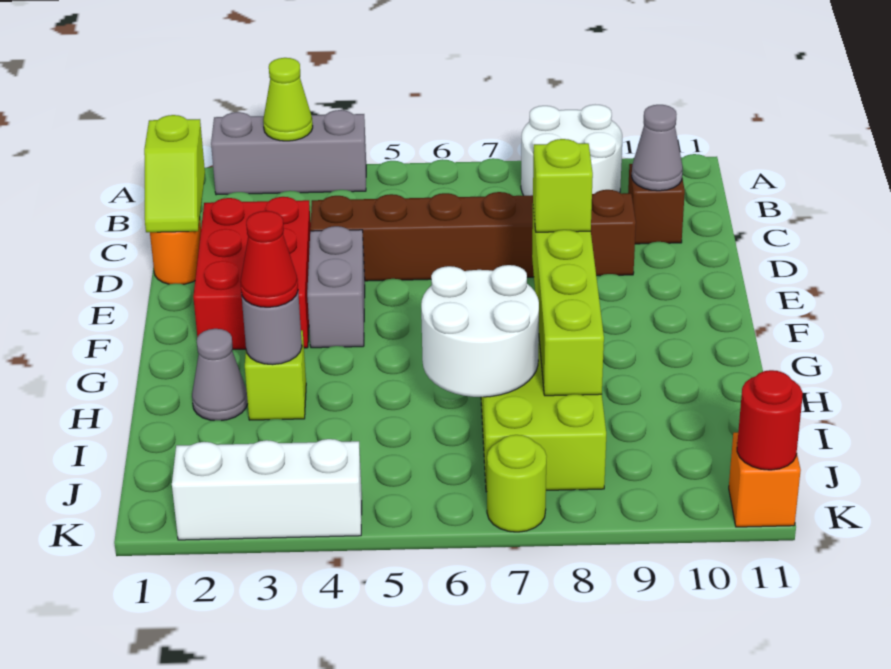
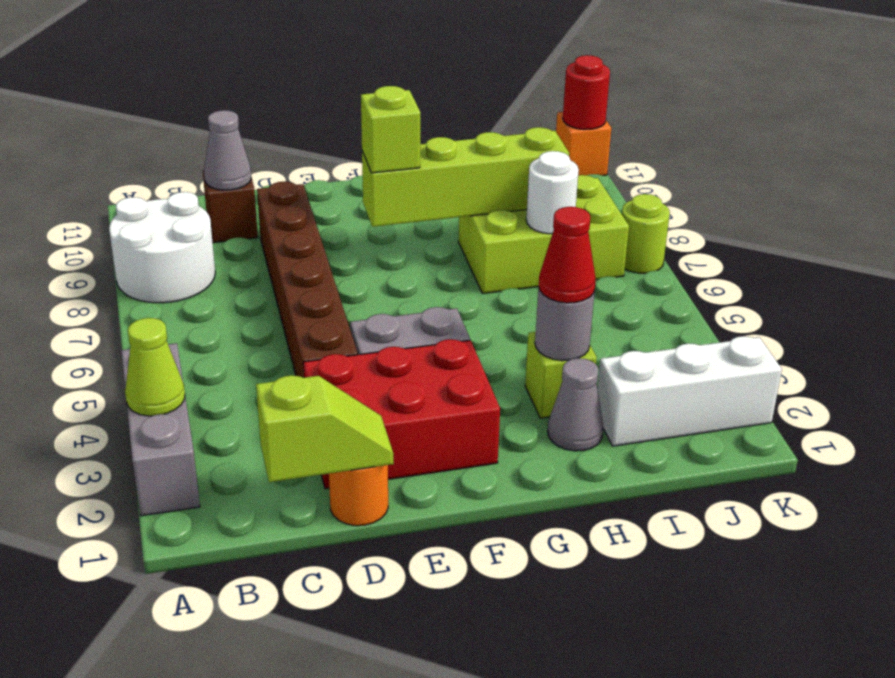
white 2x2 round brick [421,265,539,397] -> white 1x1 round brick [526,151,579,234]
white 1x3 brick [172,439,362,540] -> white 1x3 brick turned to [597,336,782,446]

